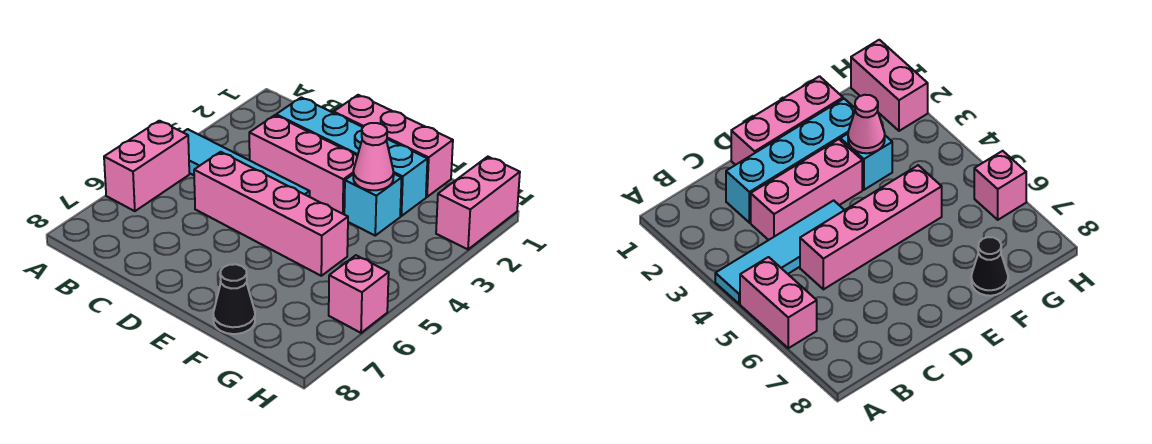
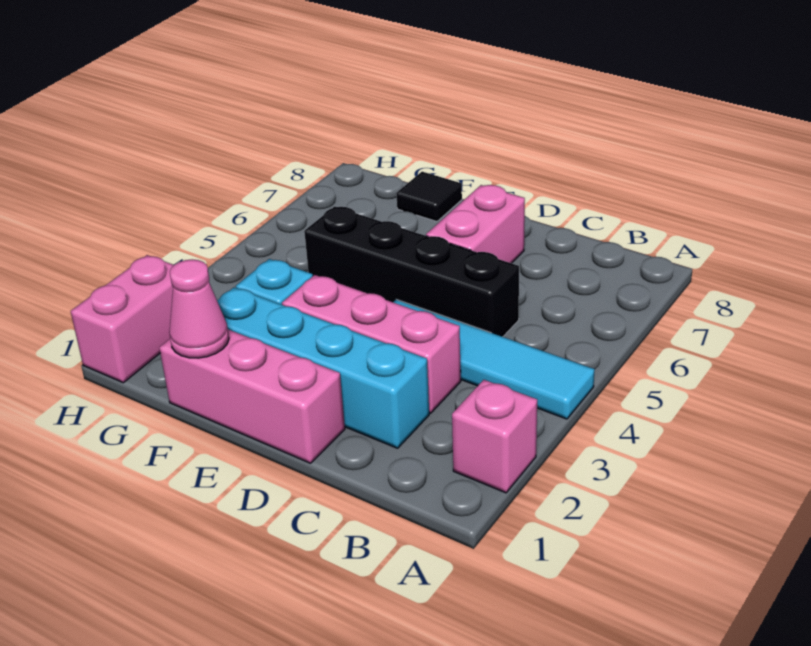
pink 1x2 brick [104,121,189,211] -> pink 1x2 brick moved to [426,185,525,263]
pink 1x4 brick [194,152,348,276] -> black 1x4 brick [304,206,519,337]
pink 1x1 cone [353,123,394,190] -> pink 1x1 cone moved to [169,259,229,358]
black 1x1 cone [213,264,255,334] -> black 1x1 tile [396,172,462,221]
pink 1x1 brick [329,255,389,333] -> pink 1x1 brick moved to [452,380,537,493]

